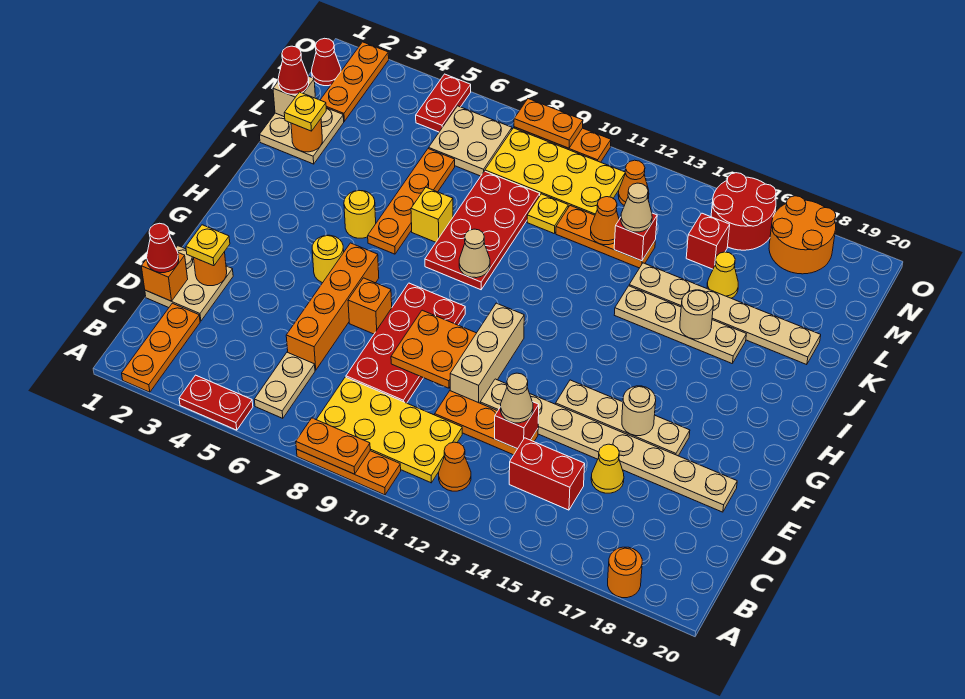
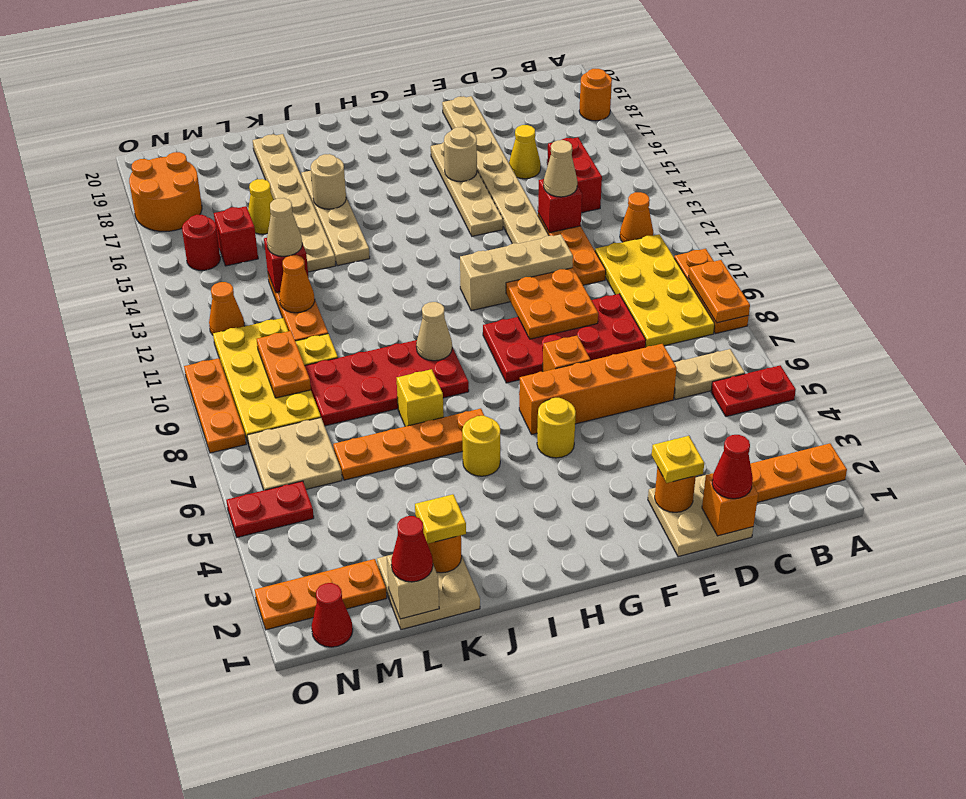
red 1x2 plate [179,375,253,430] -> red 1x2 plate turned to [711,365,796,417]
red 2x2 round brick [711,173,776,250] -> red 1x1 round brick [182,215,220,270]
orange 1x2 plate [514,99,583,148] -> orange 1x2 plate moved to [257,331,311,398]

